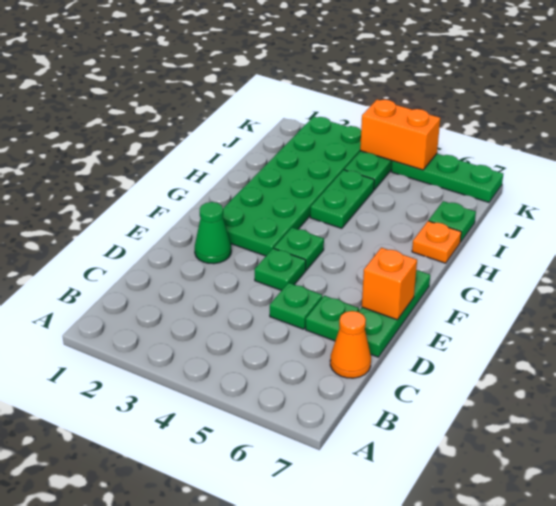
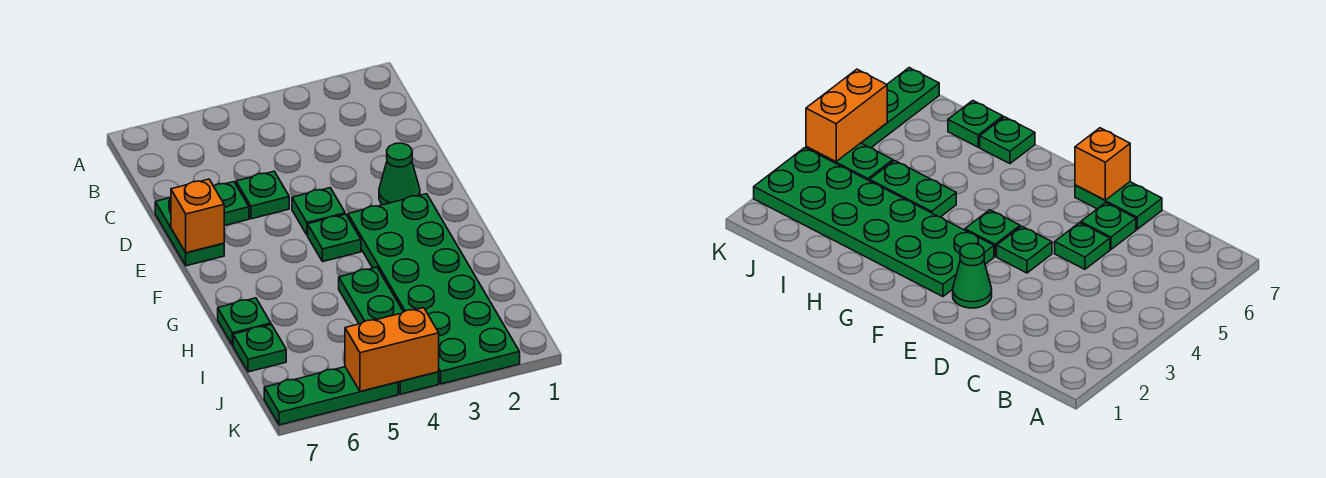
orange 1x1 cone [330,311,371,378] -> none
green 1x3 plate [359,270,430,357] -> green 1x2 plate [155,198,224,266]
orange 1x1 plate [412,221,461,263] -> green 1x1 plate [218,298,271,345]

